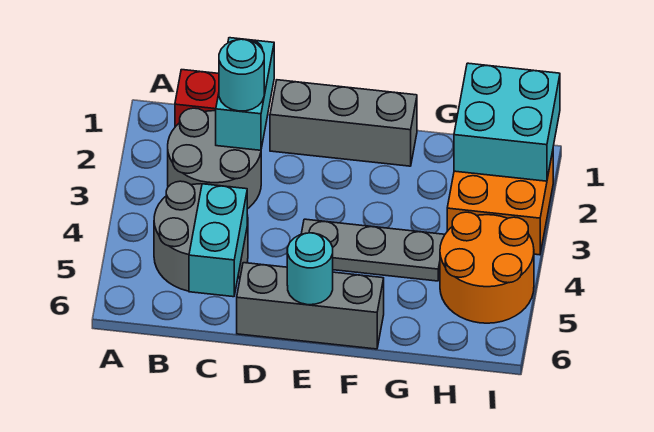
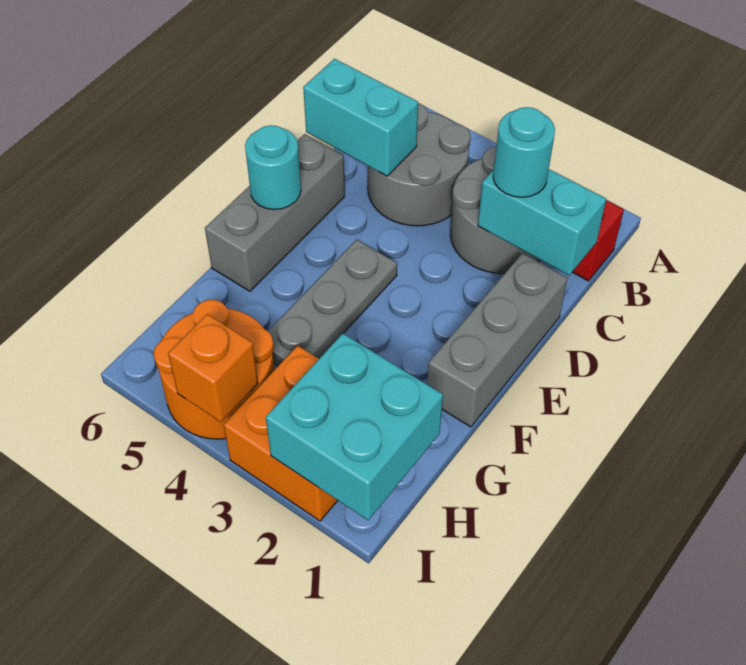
none -> orange 1x1 brick [168,314,258,422]

